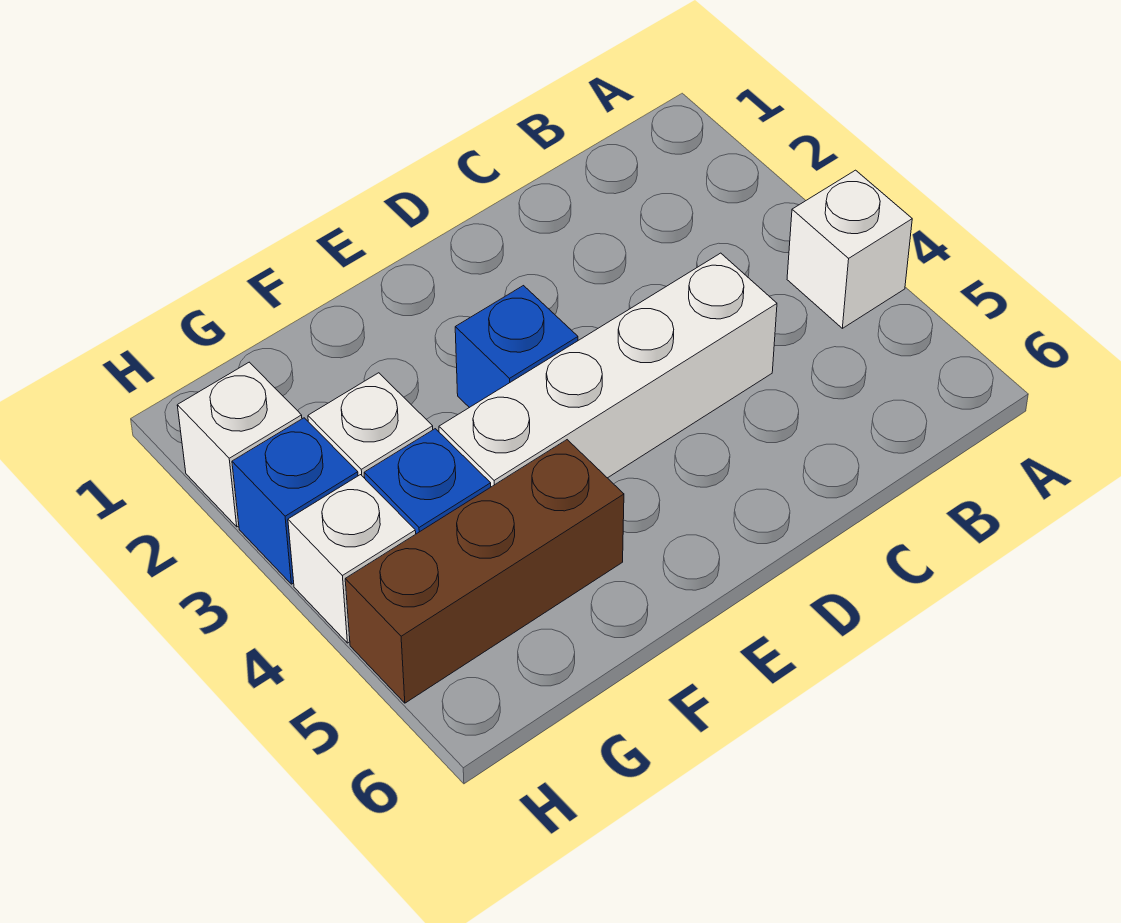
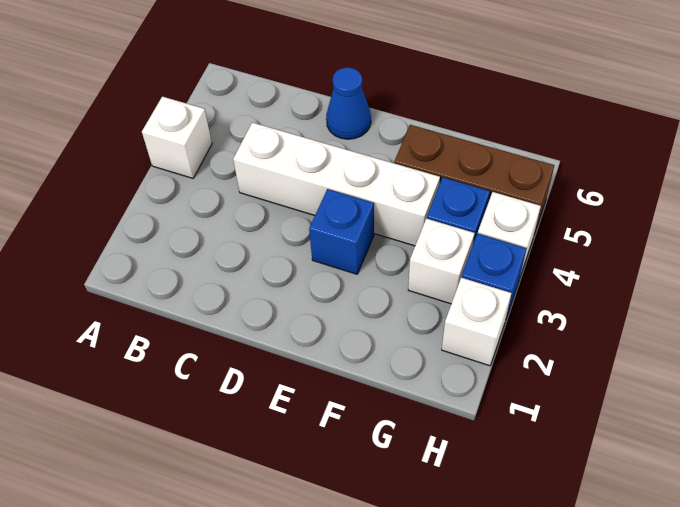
none -> blue 1x1 cone [326,68,371,139]

